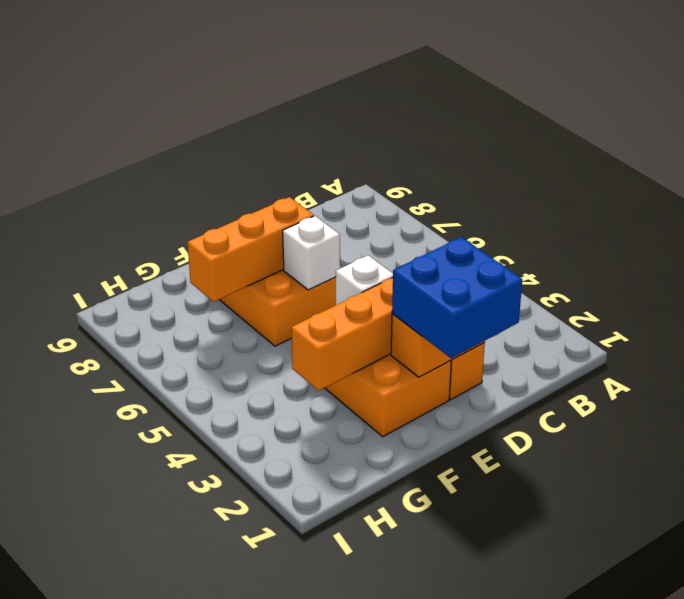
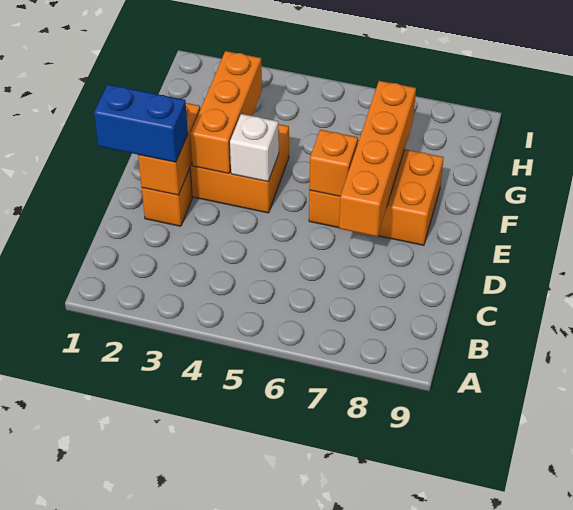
blue 2x2 brick [392,237,522,358] -> blue 1x2 brick [94,84,188,162]
white 1x1 brick [283,216,340,290] -> orange 1x1 brick [309,130,358,196]
orange 1x3 brick [188,197,314,302] -> orange 1x4 brick [339,81,416,237]

